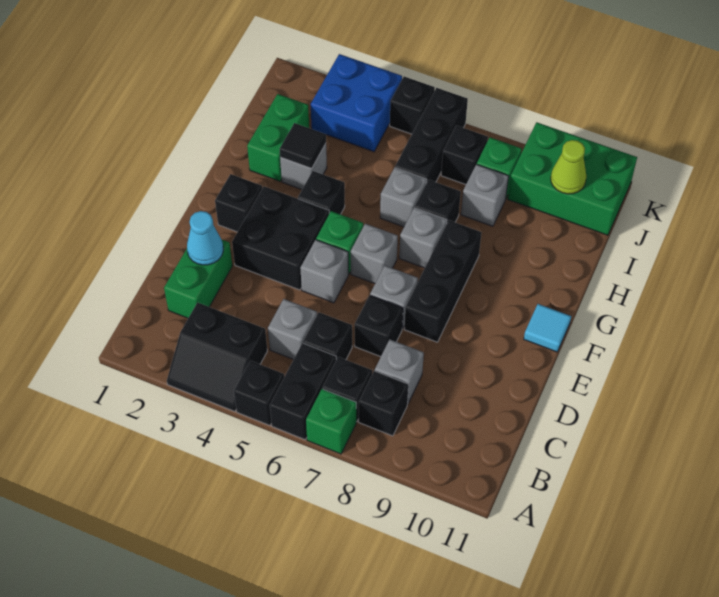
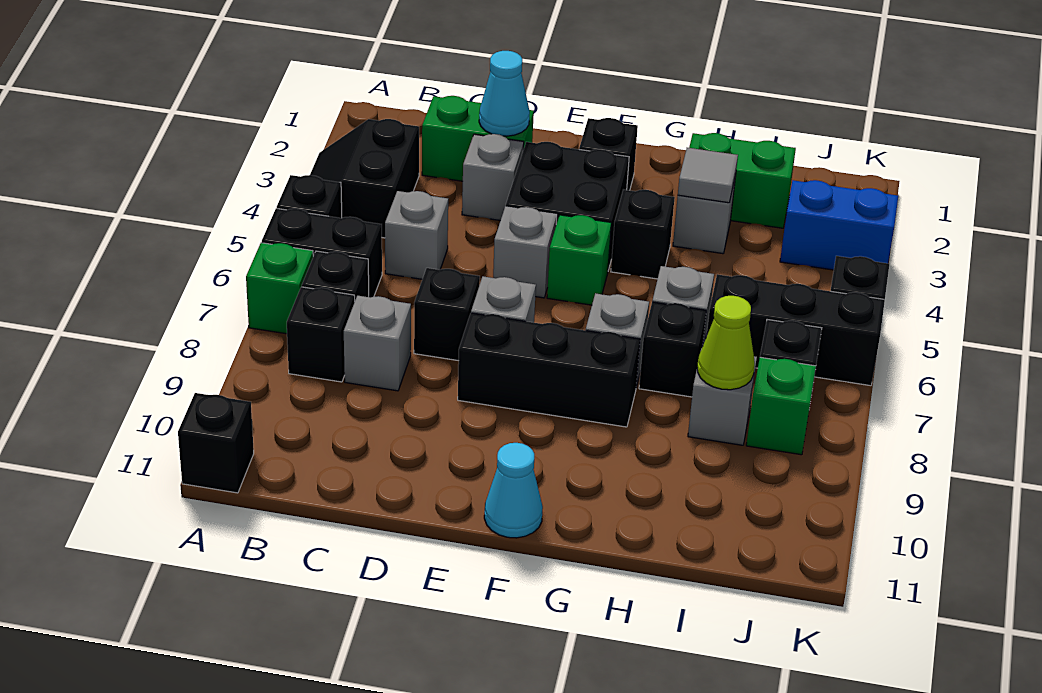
black 1x1 brick [303,312,352,360] -> black 1x1 brick moved to [178,393,254,493]
grey 1x1 brick [351,224,398,283] -> grey 1x1 brick moved to [462,134,524,221]
cyan 1x1 tile [524,304,571,352] -> cyan 1x1 cone [484,443,543,538]
black 1x1 tile [280,123,326,168] -> grey 1x1 tile [678,148,738,203]
blue 2x2 brick [311,54,402,152] -> blue 1x2 brick [780,180,898,270]
green 2x3 brick [508,122,637,235] -> none
lime 1x1 cone [551,140,587,194] -> lime 1x1 cone moved to [697,296,755,390]

